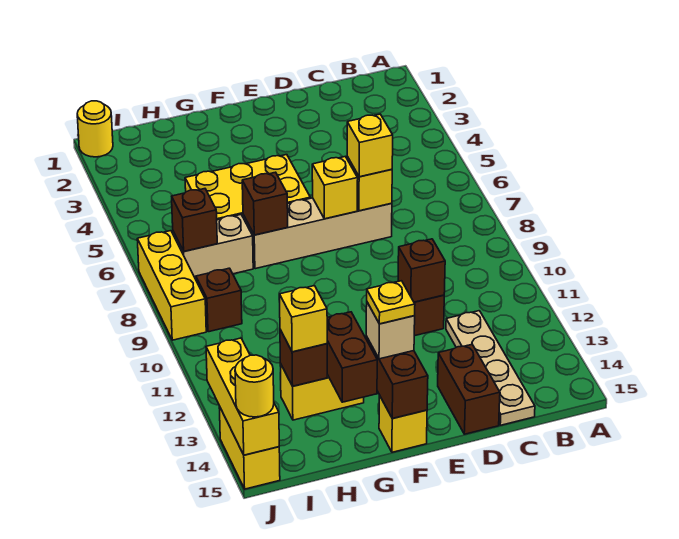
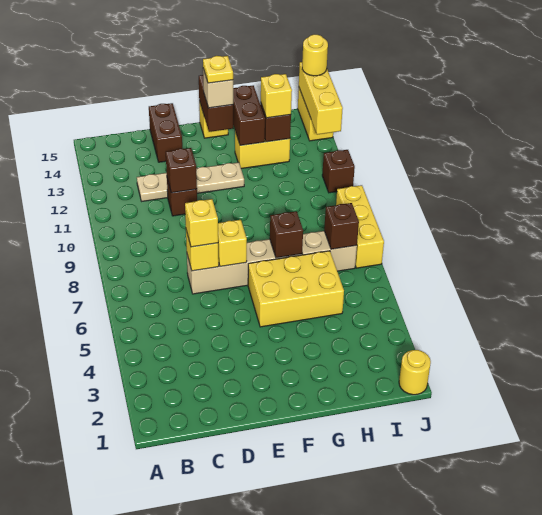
tan 1x4 plate [446,311,535,425] -> tan 1x4 plate turned to [137,162,244,201]
brown 1x1 brick [196,268,242,332] -> brown 1x1 brick moved to [322,150,355,193]

